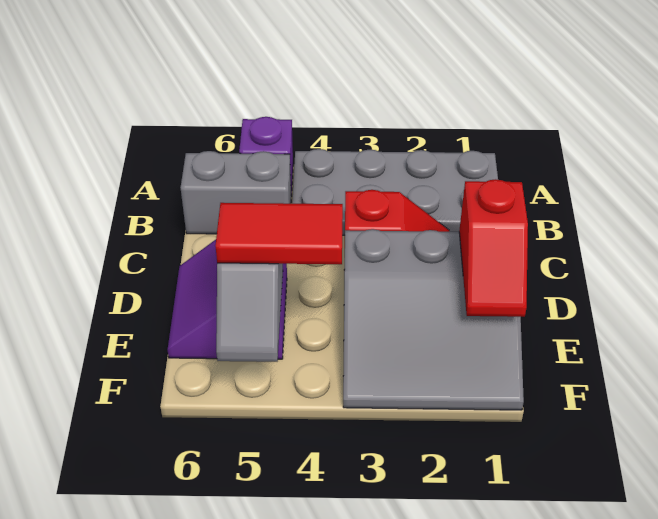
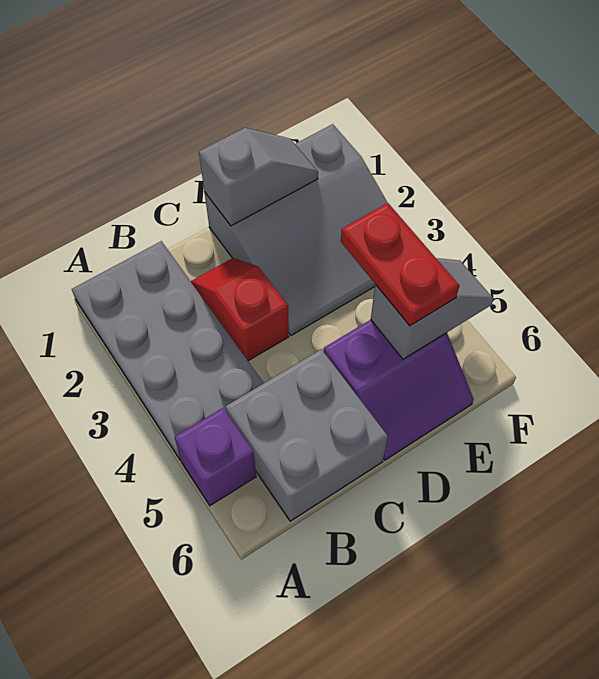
grey 1x2 brick [181,151,291,234] -> grey 2x2 brick [226,349,388,521]
grey 3x3 slope [343,229,524,410] -> grey 3x3 slope turned to [204,124,387,335]
red 1x2 slope [459,179,528,317] -> grey 1x2 slope [199,128,318,226]
red 1x2 tile [215,203,343,264] -> red 1x2 plate [341,203,459,326]

